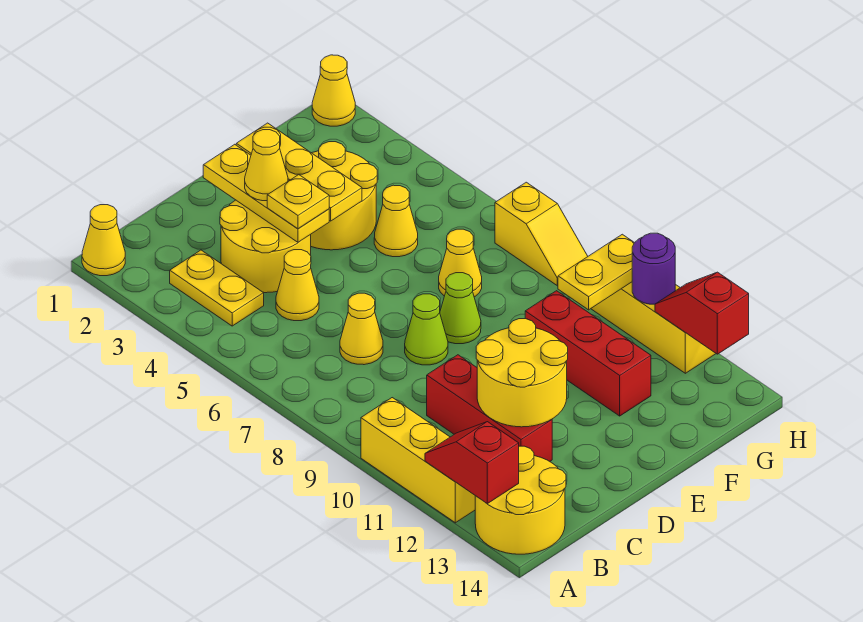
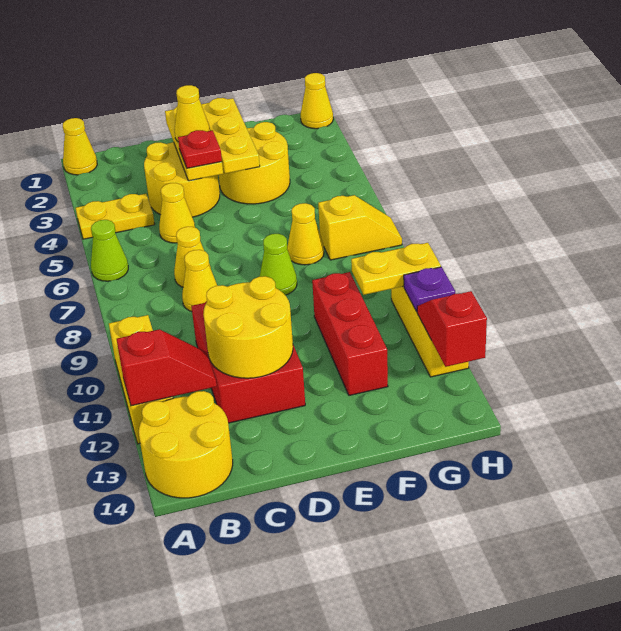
red 1x2 slope [425,422,519,504] -> red 1x2 slope turned to [117,329,217,406]
yellow 1x2 plate [170,250,264,326] -> yellow 1x2 plate turned to [76,194,155,239]
red 1x3 brick [427,355,552,461] -> red 2x3 brick [191,301,305,423]
yellow 1x1 plate [267,175,329,229] -> red 1x1 plate [178,130,222,168]
lime 1x1 cone [405,294,448,365] -> lime 1x1 cone moved to [91,220,128,281]
yellow 1x1 cone [374,185,418,257] -> yellow 1x1 cone moved to [182,250,217,312]
yellow 1x2 slope [495,182,588,286] -> yellow 1x2 slope turned to [318,195,402,260]
purple 1x1 round brick [632,233,675,304] -> purple 1x1 plate [404,267,455,312]

